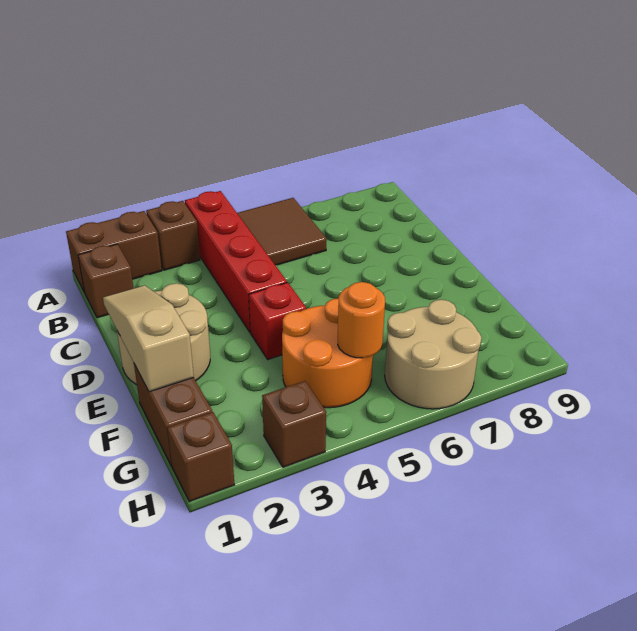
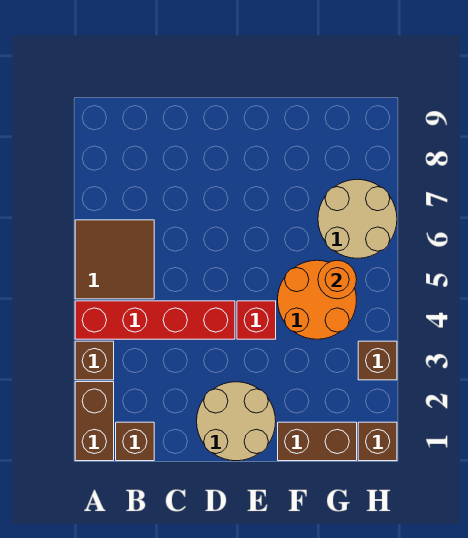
tan 1x3 slope [103,285,194,392] -> none

